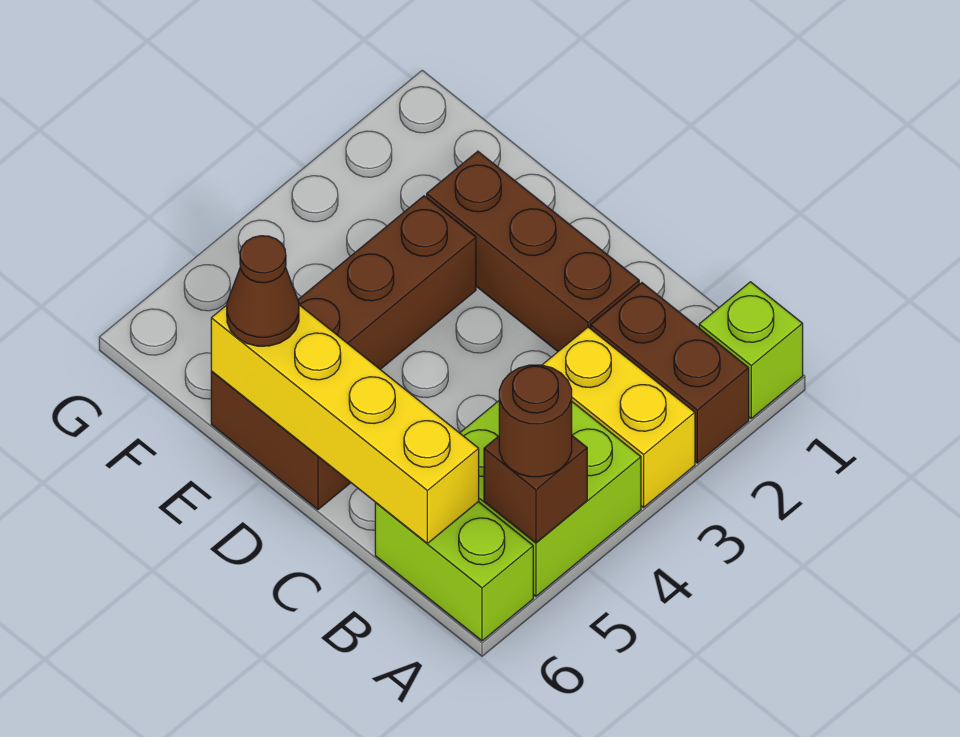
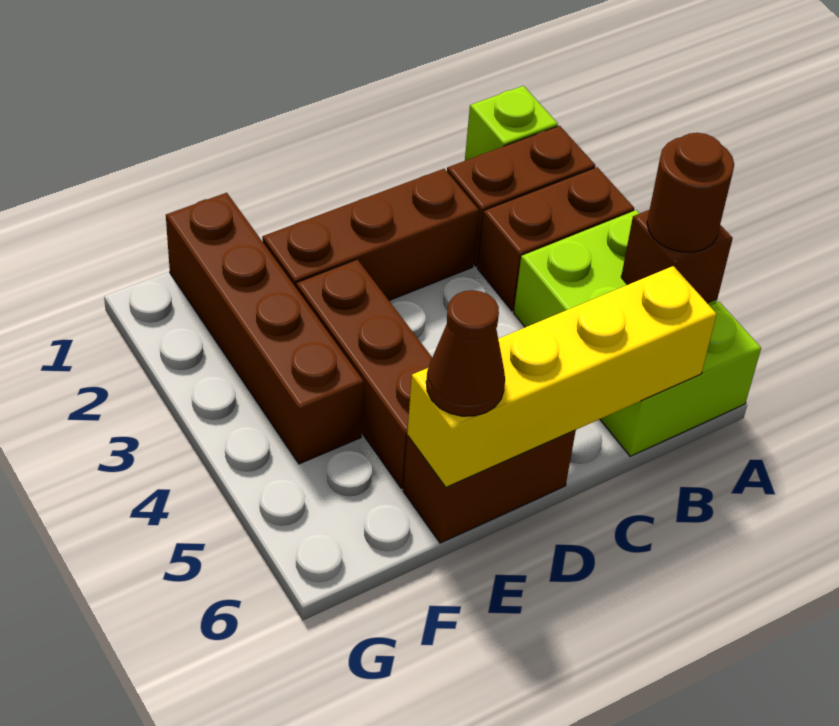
yellow 1x2 brick [543,327,695,507] -> brown 1x2 brick [477,167,634,311]
none -> brown 1x4 brick [166,193,364,464]

